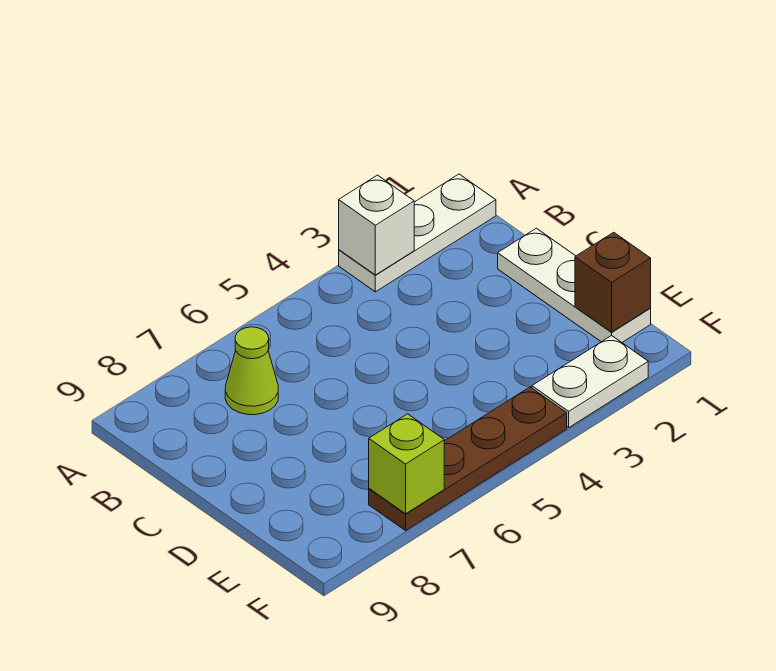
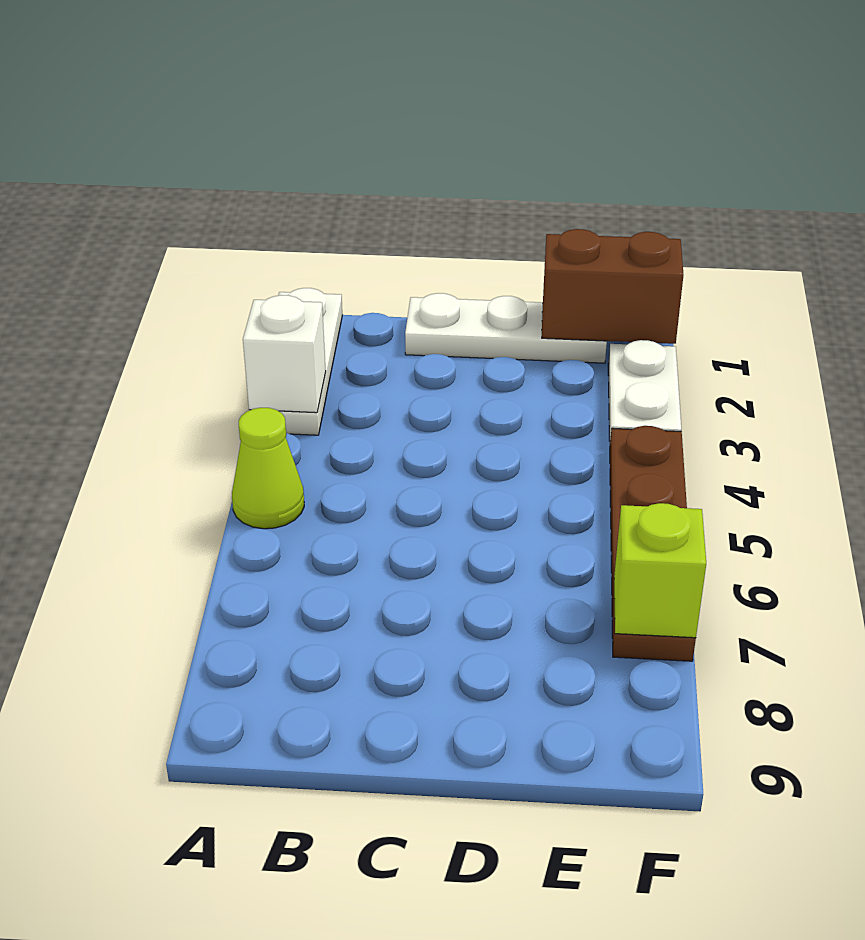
lime 1x1 cone [225,327,278,415] -> lime 1x1 cone moved to [232,408,304,529]
brown 1x1 brick [575,232,651,332] -> brown 1x2 brick [542,229,684,344]

